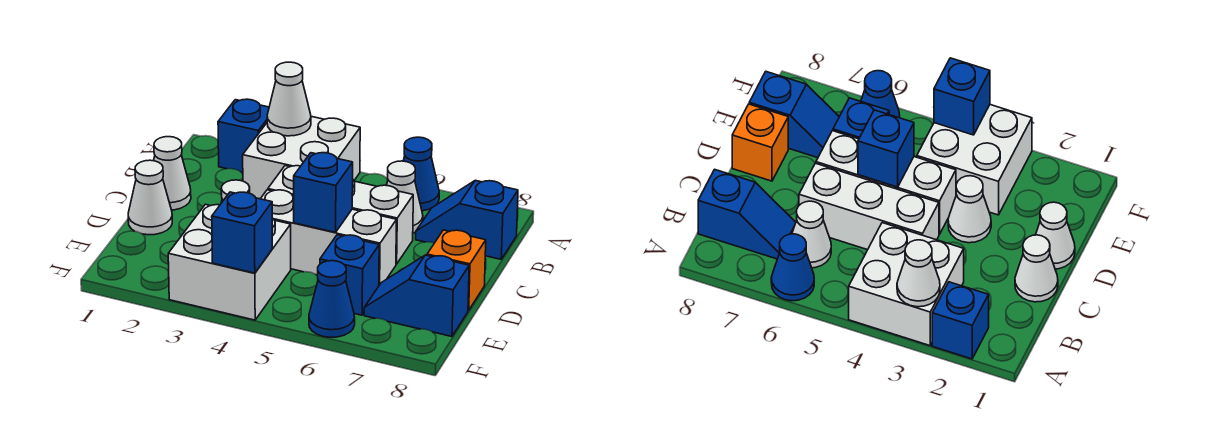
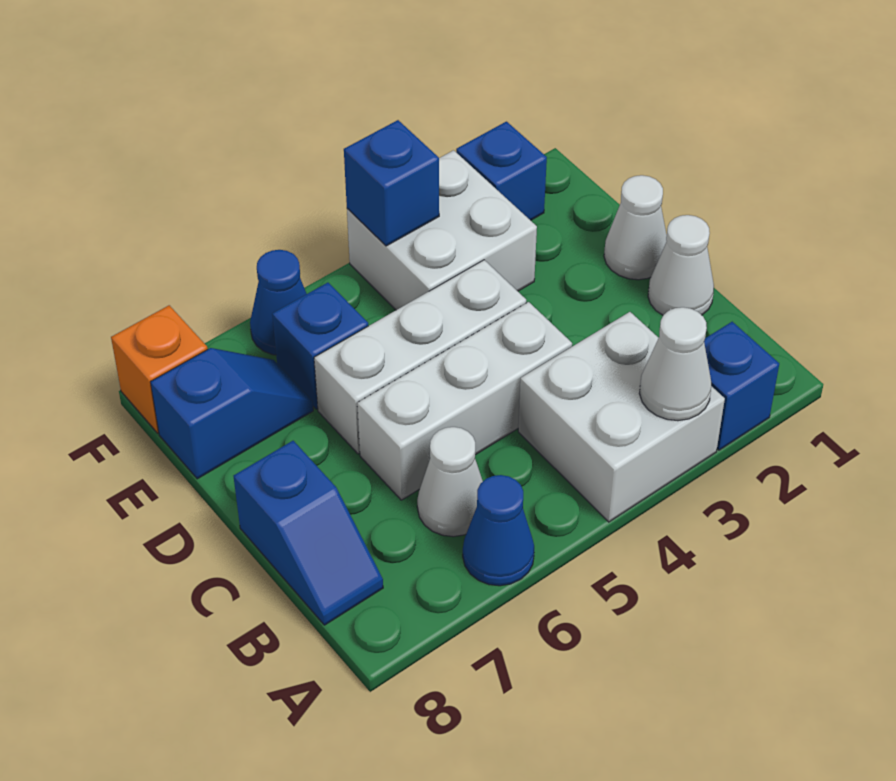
blue 1x2 slope [416,180,518,259] -> blue 1x2 slope turned to [234,441,383,625]
white 1x1 cone [948,176,991,243] -> none
blue 1x1 brick [294,153,353,232] -> blue 1x1 brick moved to [456,122,547,220]
orange 1x1 brick [427,230,486,310] -> orange 1x1 brick moved to [111,305,208,433]

